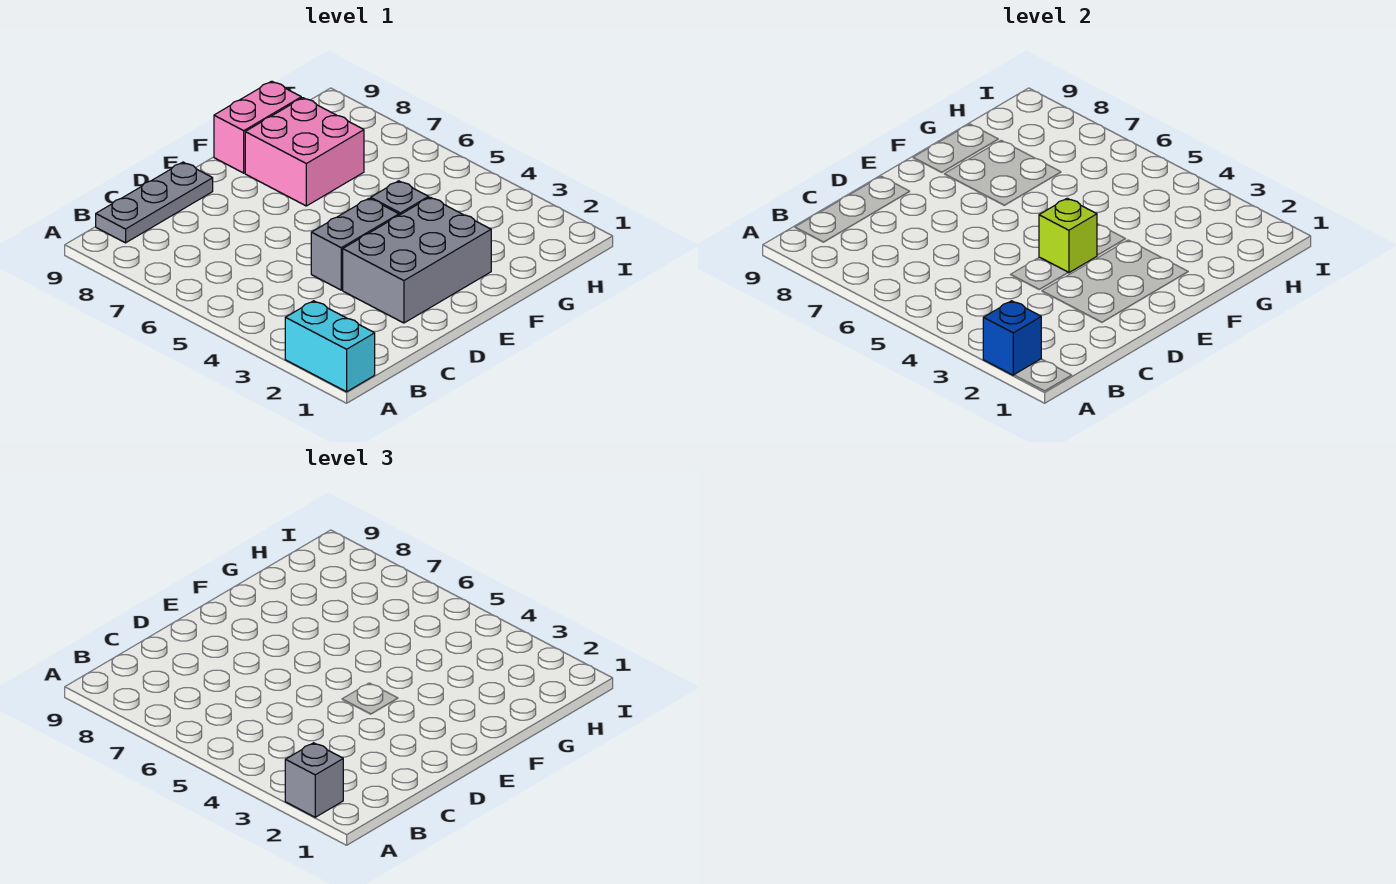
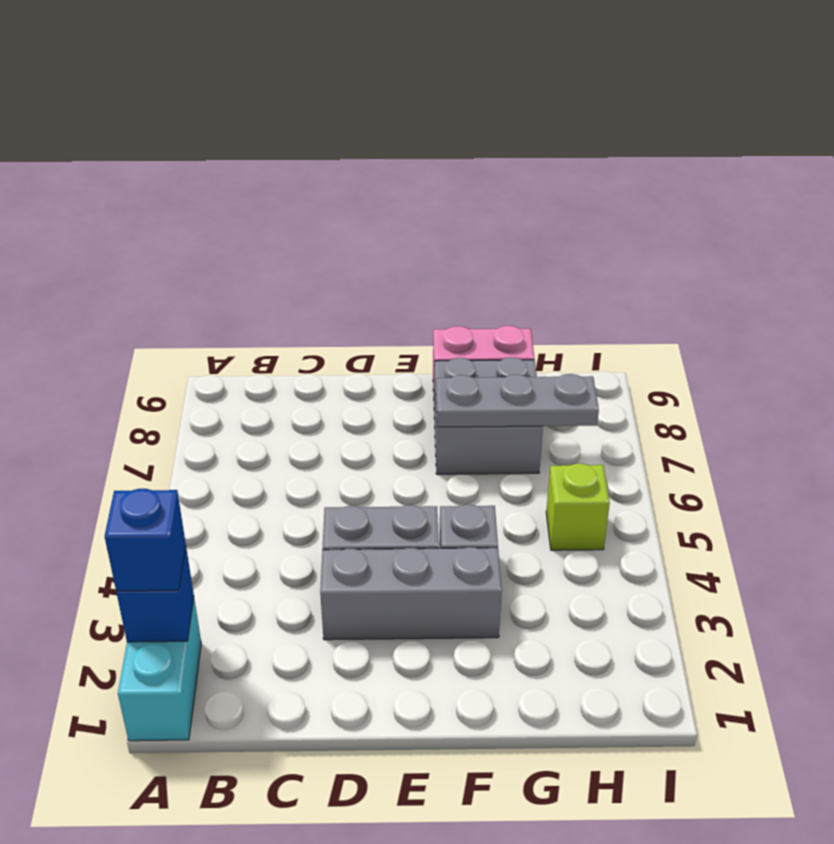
grey 1x1 brick [285,743,343,817] -> blue 1x1 brick [105,489,186,591]
grey 1x3 plate [96,162,213,243] -> grey 1x3 plate moved to [436,374,599,427]
grey 2x3 brick [343,197,491,323] -> grey 1x3 brick [320,547,502,640]
lime 1x1 brick [1039,198,1097,273] -> lime 1x1 brick moved to [546,464,610,550]
pink 2x2 brick [245,98,364,206] -> grey 2x2 brick [434,358,543,474]

